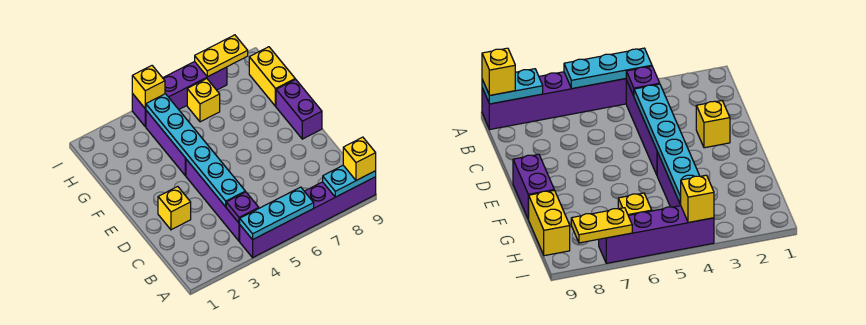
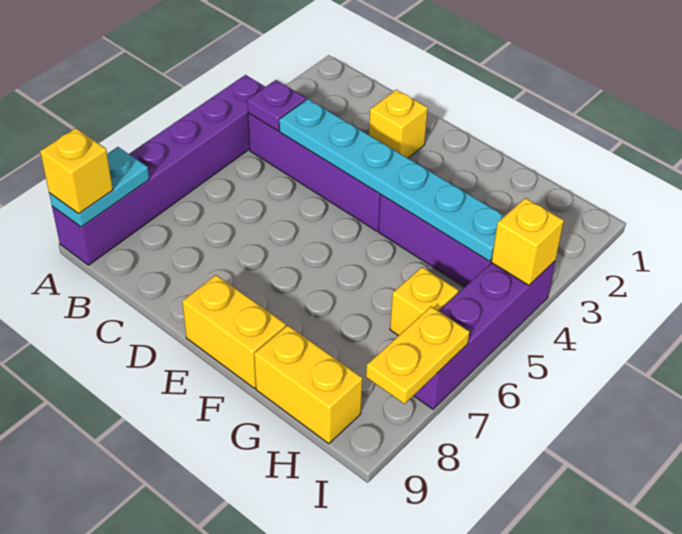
cyan 1x3 plate [240,187,314,240] -> none
purple 1x2 brick [276,79,322,139] -> yellow 1x2 brick [182,275,286,388]

